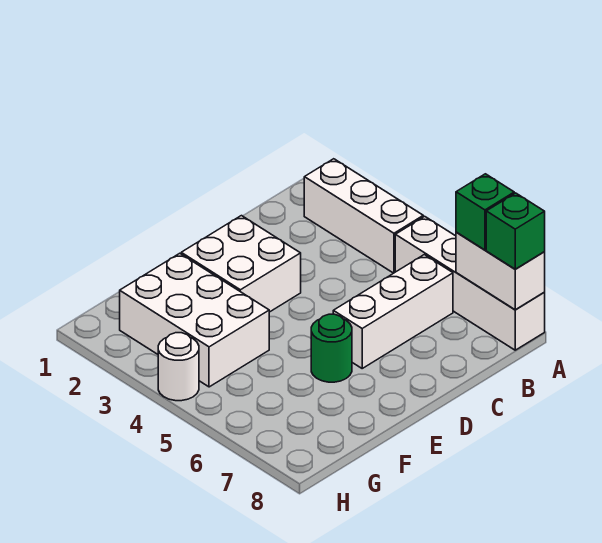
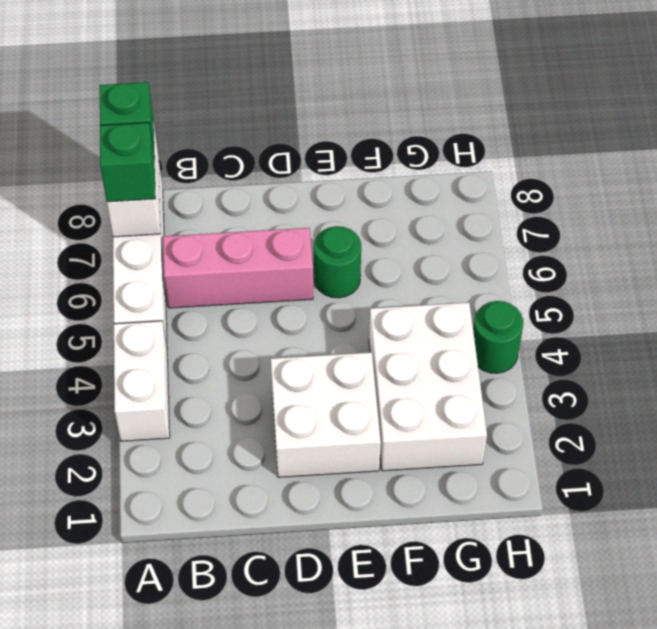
white 1x3 brick [304,159,423,273] -> white 1x2 brick [114,321,170,441]
white 1x3 brick [333,255,453,368] -> pink 1x3 brick [163,228,313,308]
white 1x1 round brick [158,333,199,401] -> green 1x1 round brick [473,301,523,373]

